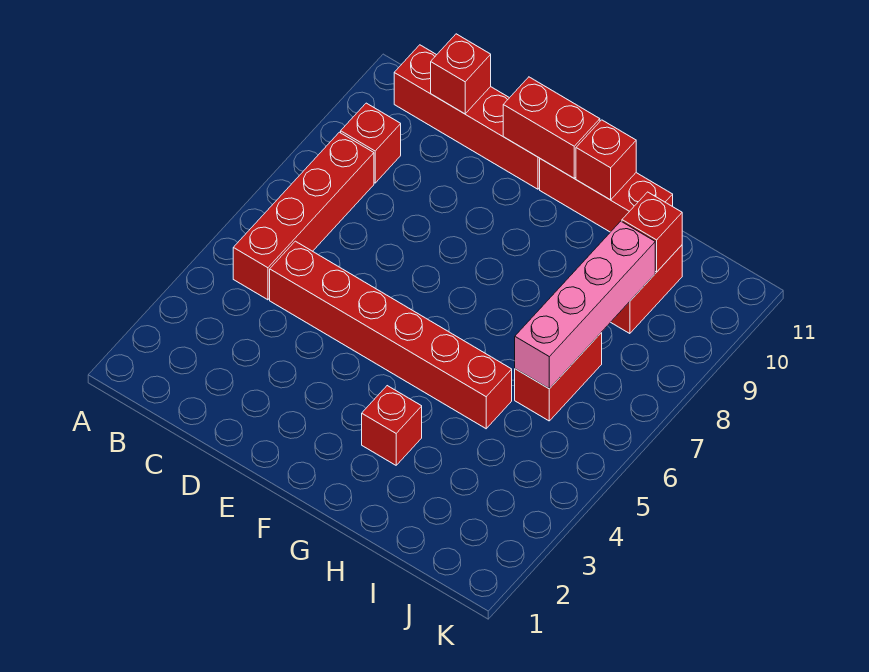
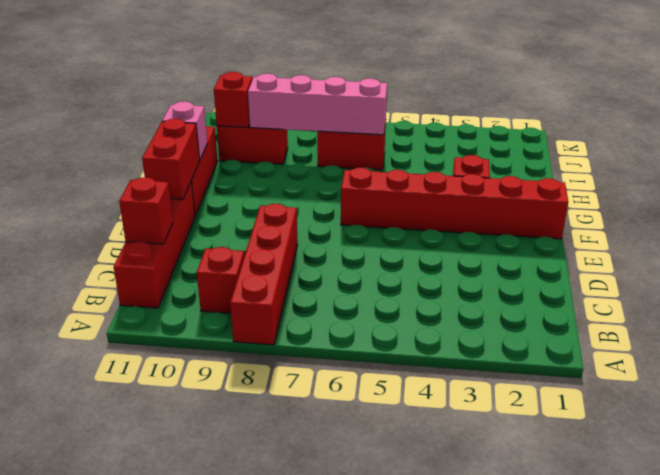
red 1x4 brick [233,132,374,300] -> red 1x4 brick turned to [230,204,298,345]
red 1x6 brick [270,241,512,429] -> red 1x6 brick turned to [341,168,568,239]
red 1x1 brick [576,120,636,200] -> pink 1x1 brick [162,101,207,160]

